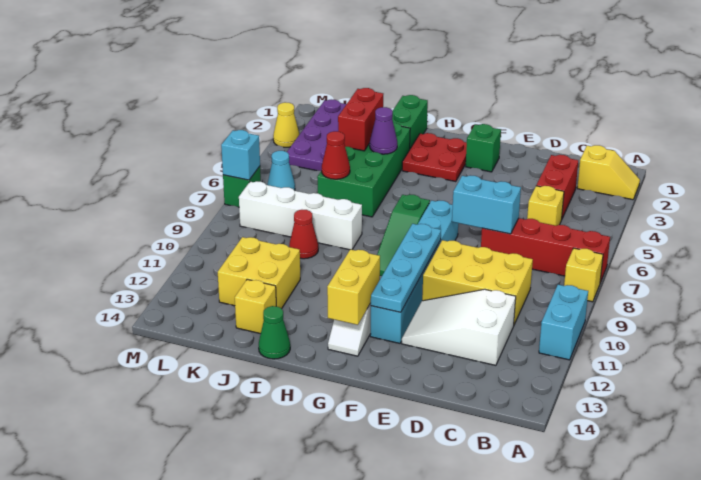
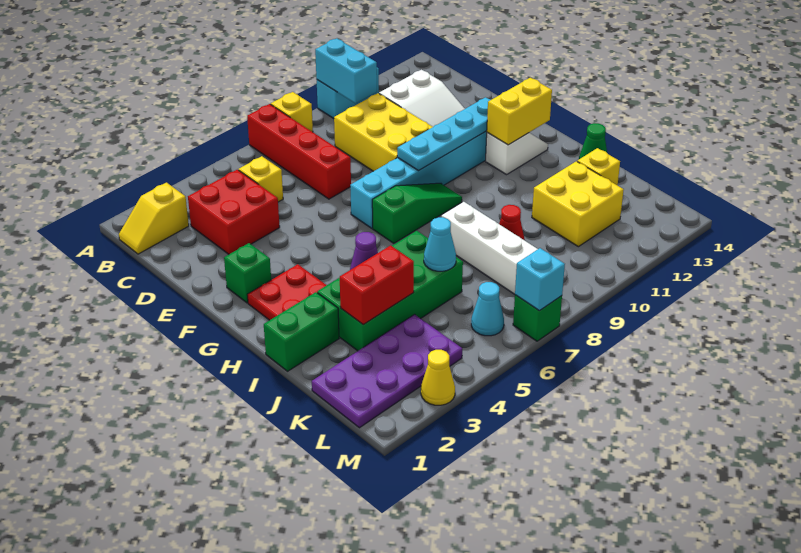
yellow 1x2 slope [577,145,640,200] -> yellow 1x2 slope turned to [119,183,189,254]
red 1x2 brick [536,155,578,218] -> red 2x2 brick [188,170,280,254]
cyan 1x2 brick [452,175,521,234] -> cyan 1x2 brick moved to [315,38,377,103]
red 1x1 cone [322,131,350,179] -> cyan 1x1 cone [424,217,456,271]

